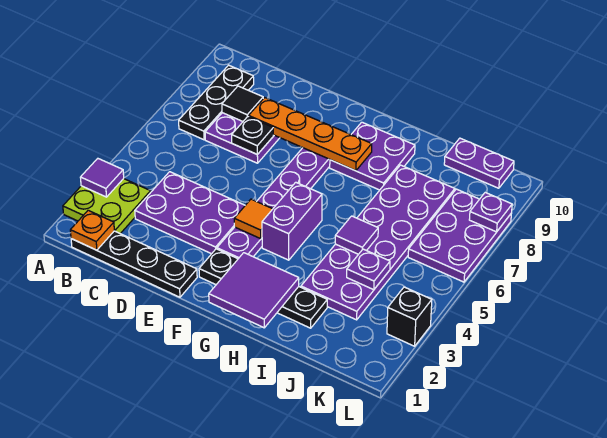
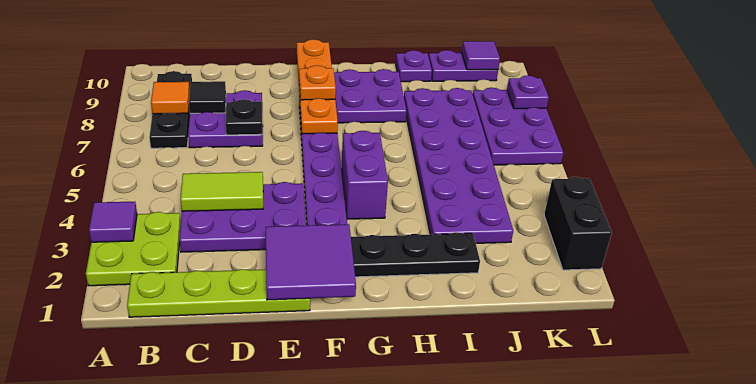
black 1x4 plate [71,231,197,297] -> lime 1x4 plate [127,269,310,317]
orange 1x1 plate [70,210,114,250] -> orange 1x1 plate moved to [299,65,336,100]
none -> lime 1x2 tile [181,172,263,211]
orange 1x4 plate [249,98,372,171] -> orange 1x4 plate turned to [297,39,338,134]
orange 1x1 tile [234,199,272,239] -> orange 1x1 tile moved to [151,82,190,114]
purple 2x2 tile [209,253,299,328] -> purple 2x2 tile moved to [266,224,356,300]
purple 1x1 tile [335,216,378,254] -> purple 1x1 tile moved to [462,41,500,70]
purple 1x1 plate [347,249,390,290] -> purple 1x1 plate moved to [396,50,432,82]
black 1x1 brick [387,287,432,346] -> black 1x2 brick [544,177,612,270]

